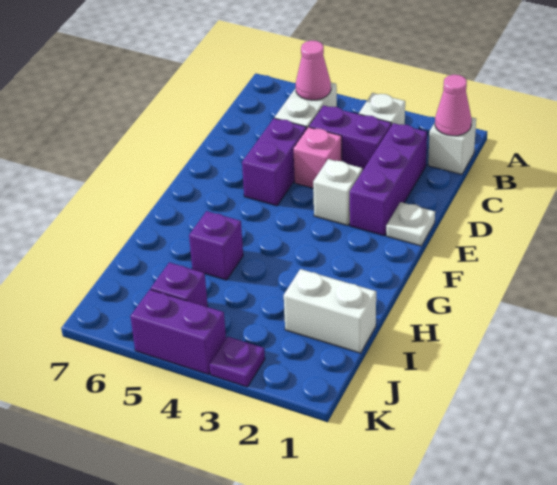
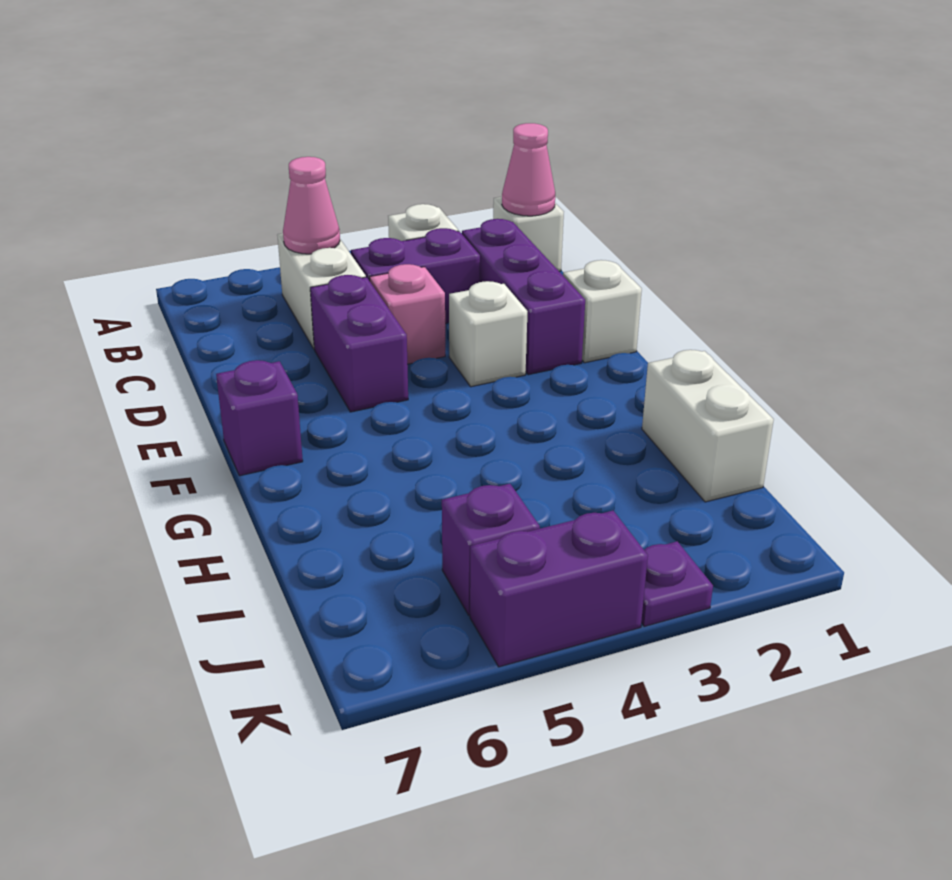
white 1x1 plate [386,202,435,246] -> white 1x1 brick [563,260,642,363]
purple 1x1 brick [189,211,243,280] -> purple 1x1 brick moved to [216,360,303,476]
white 1x2 brick [284,269,376,353] -> white 1x2 brick turned to [642,350,774,502]

